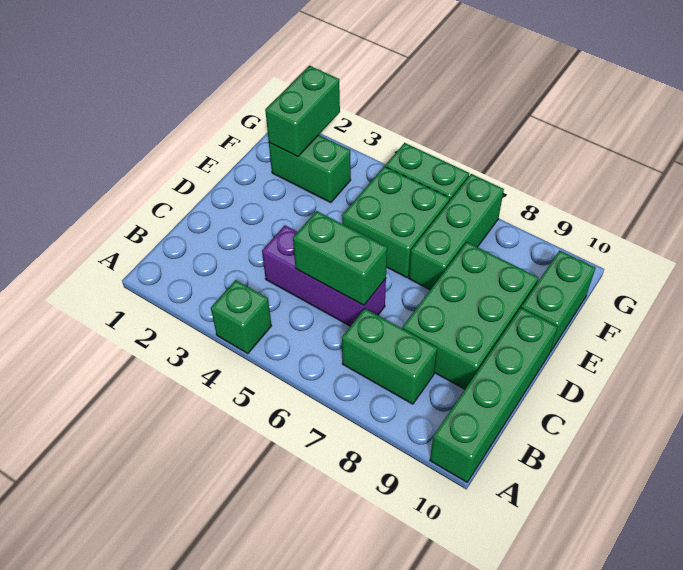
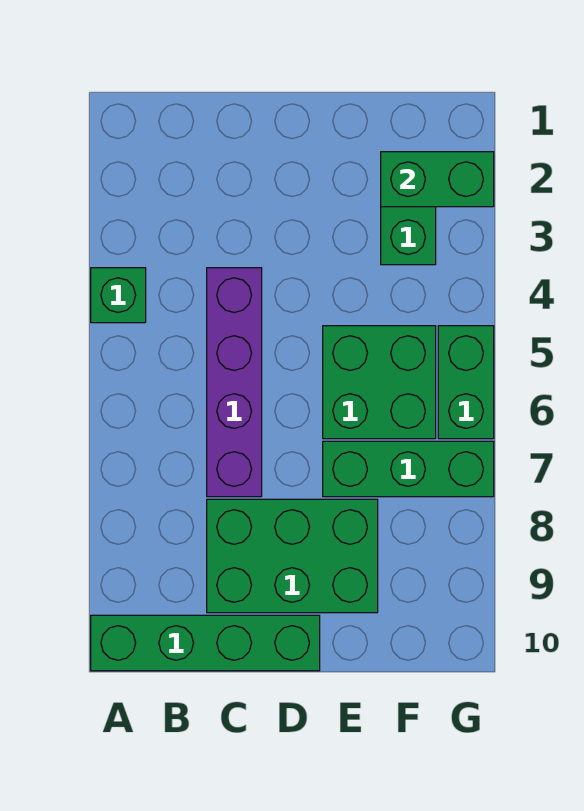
green 1x2 brick [342,309,437,404] -> none
purple 1x3 brick [262,226,386,326] -> purple 1x4 brick [207,268,262,497]
green 1x2 brick [293,211,387,305] -> none
green 1x2 brick [521,250,595,352] -> none

